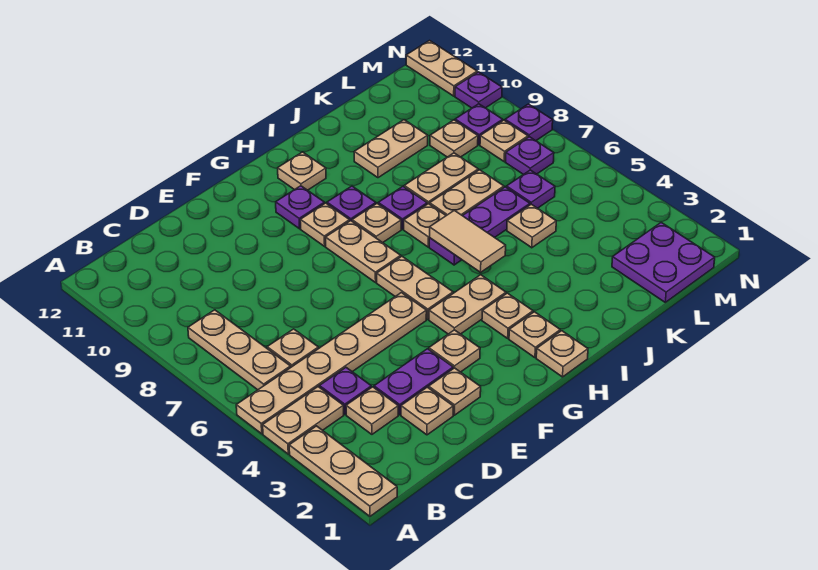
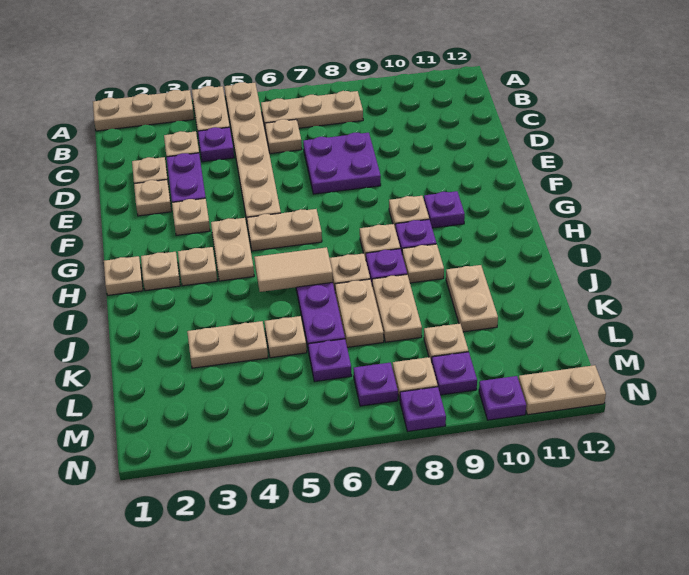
tan 1x2 plate [326,221,401,282] -> tan 1x2 plate moved to [187,321,268,368]
tan 1x1 plate [278,152,326,190] -> tan 1x1 plate moved to [402,244,444,283]
purple 2x2 plate [612,223,715,302] -> purple 2x2 plate moved to [303,133,381,194]

